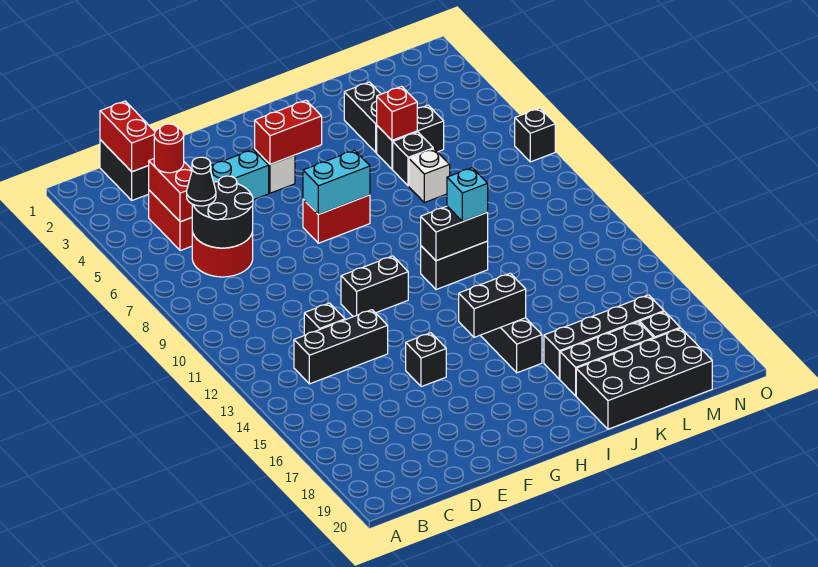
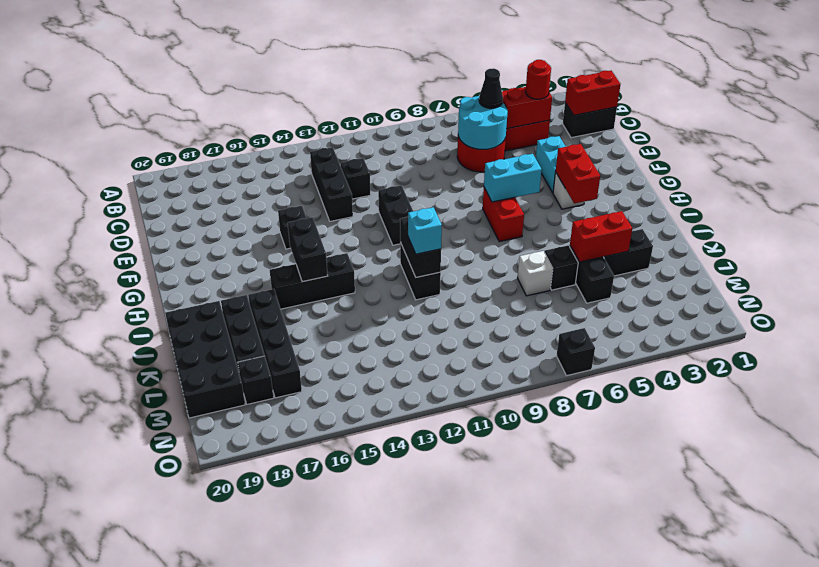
black 2x2 round brick [192,176,253,248] -> cyan 2x2 round brick [458,96,508,149]
cyan 1x2 brick [303,150,370,214] -> cyan 1x2 brick turned to [484,154,542,202]
red 1x1 brick [377,86,417,140] -> red 1x2 brick [570,211,632,262]

